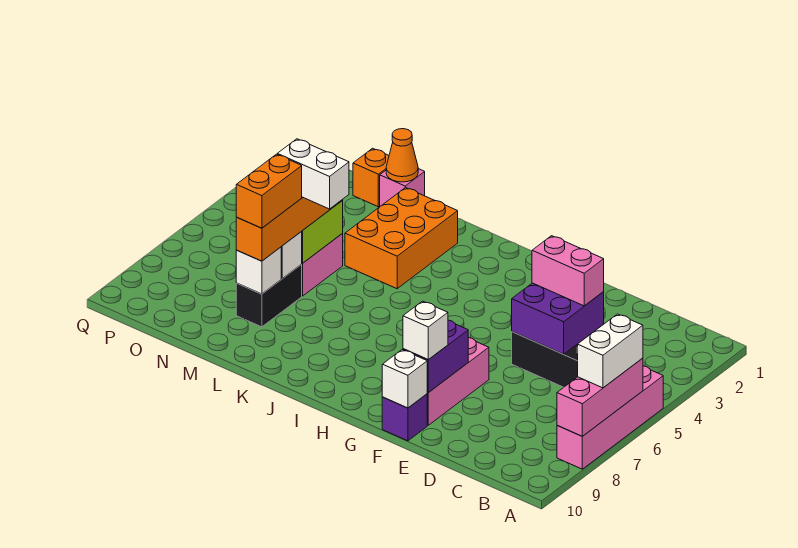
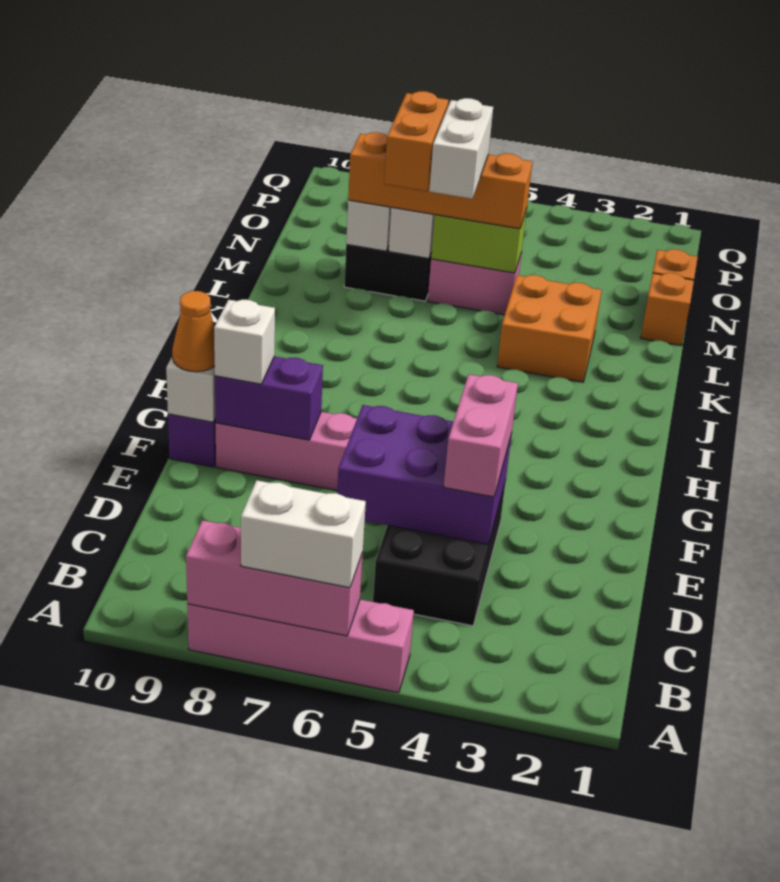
purple 2x2 brick [512,283,604,354] -> purple 2x3 brick [337,405,512,544]
orange 2x3 brick [345,187,458,289] -> orange 2x2 brick [497,275,602,382]
pink 1x1 brick [380,169,425,206] -> orange 1x1 brick [641,273,694,346]
orange 1x1 cone [386,129,418,182] -> orange 1x1 cone moved to [172,291,215,372]
orange 1x2 brick [236,154,302,228] -> orange 1x2 brick turned to [384,91,449,191]

